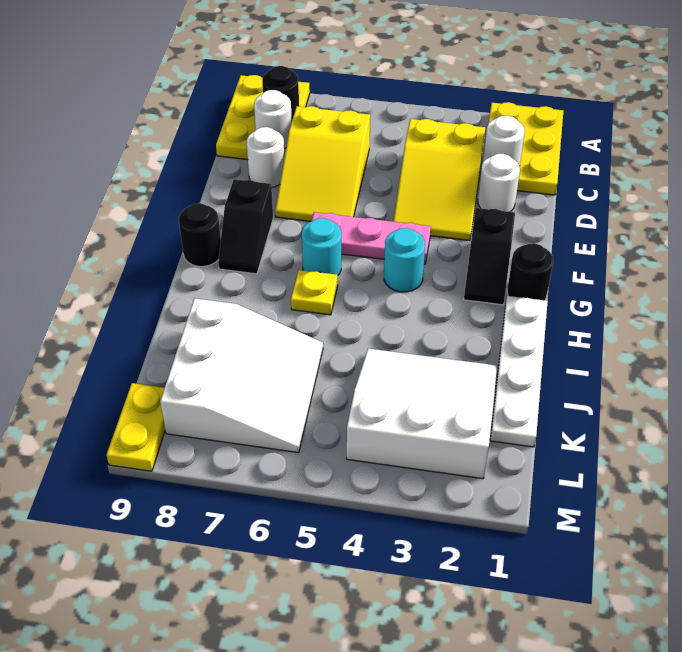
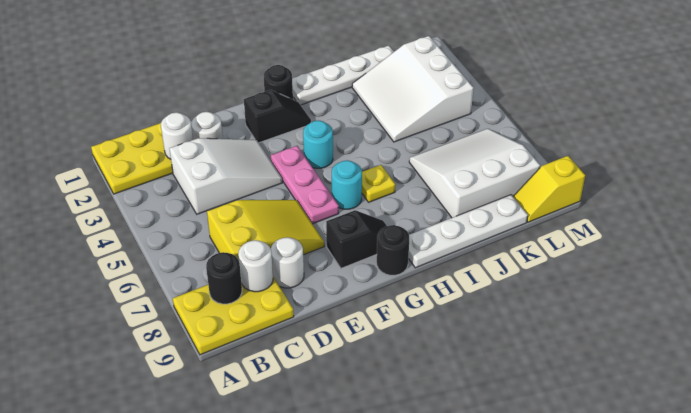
yellow 2x3 slope [393,119,485,241] -> white 2x3 slope [169,138,282,214]
none -> white 1x4 plate [408,195,528,268]
yellow 1x2 plate [106,383,165,471] -> yellow 1x2 slope [513,156,585,222]

